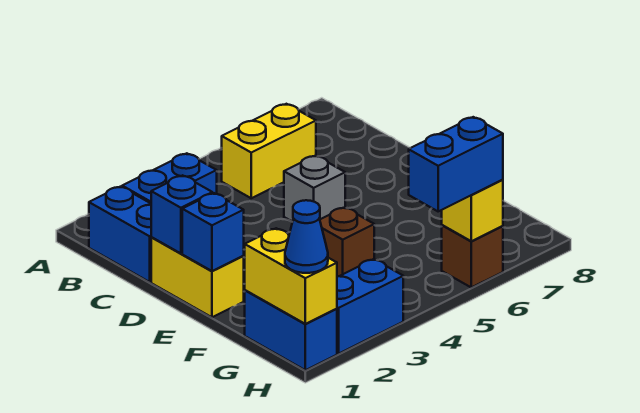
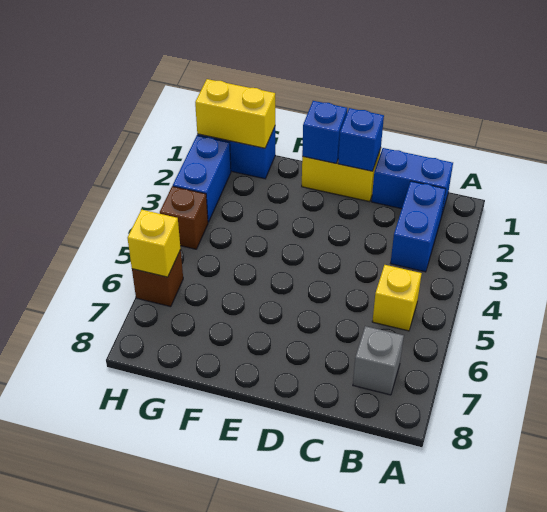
yellow 1x2 brick [222,104,316,198] -> yellow 1x1 brick [372,265,422,331]
grey 1x1 brick [284,156,345,222] -> grey 1x1 brick moved to [353,326,404,395]
brown 1x1 brick [320,207,374,277] -> brown 1x1 brick moved to [160,186,208,249]
blue 1x1 cone [285,200,328,273] -> none
blue 1x2 brick [409,117,503,211] -> none

